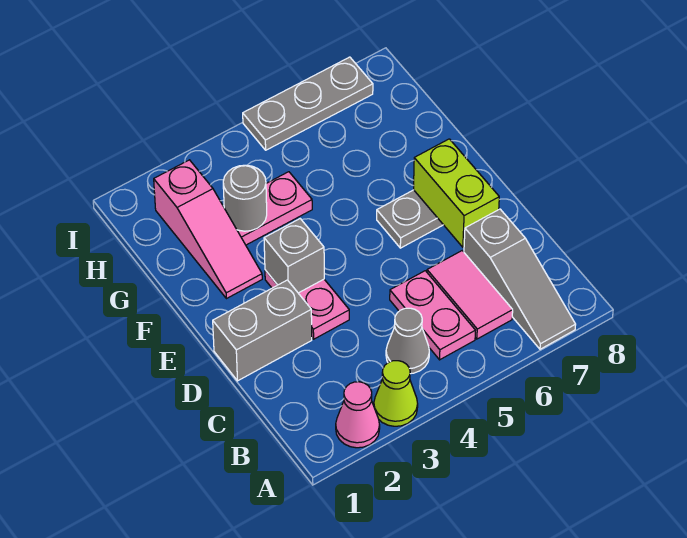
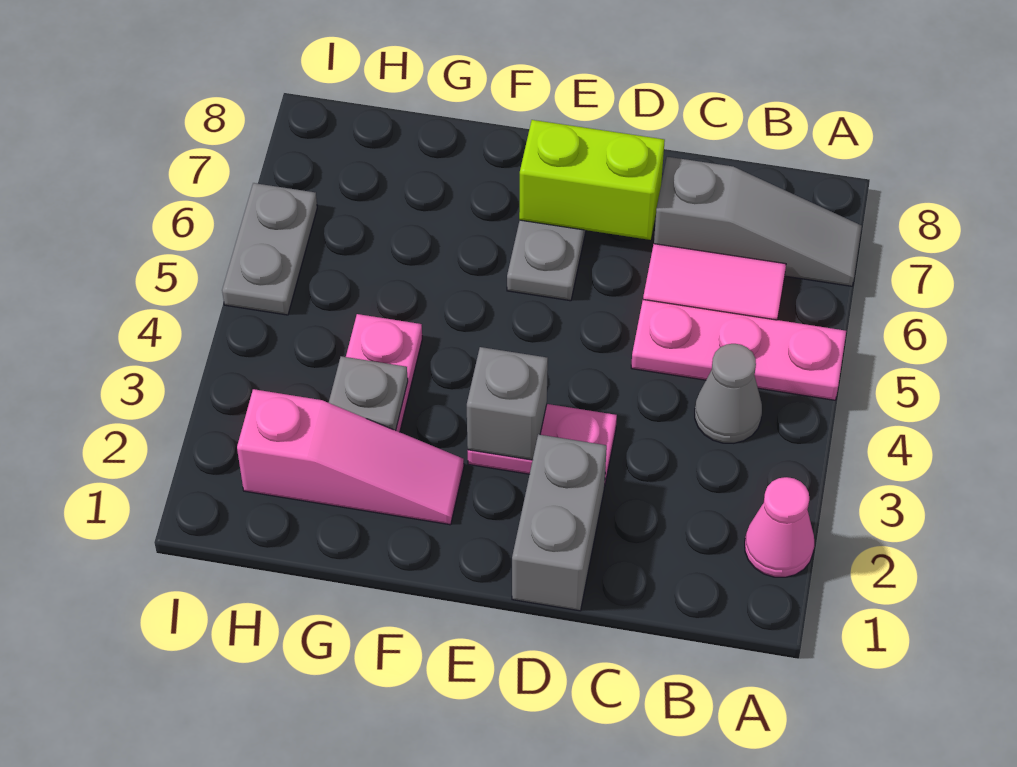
lime 1x1 cone [374,361,418,426] -> none
pink 1x2 plate [390,271,475,360] -> pink 1x3 plate [631,300,846,400]
grey 1x1 round brick [223,165,267,231] -> grey 1x1 plate [329,356,408,431]
grey 1x3 plate [243,57,373,150] -> grey 1x2 plate [222,183,317,315]

